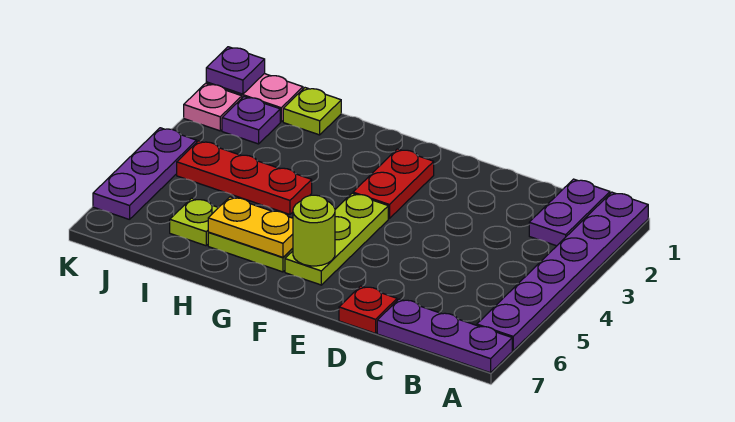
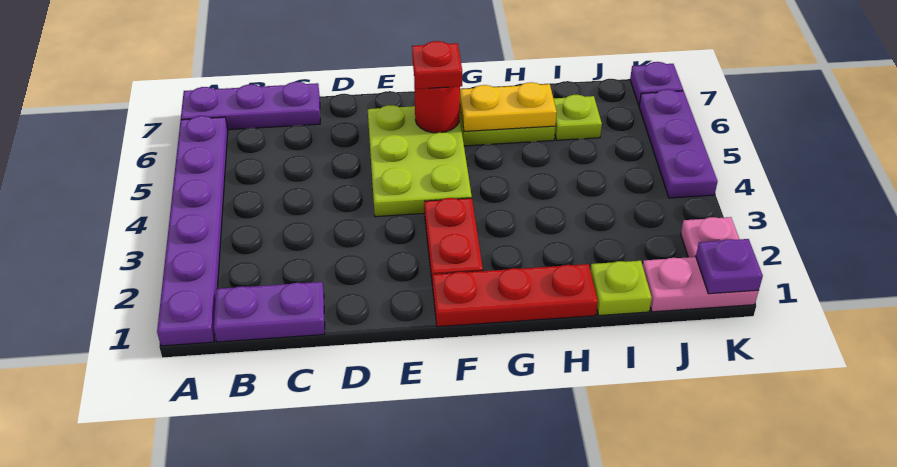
purple 1x2 plate [529,179,610,246] -> purple 1x2 plate turned to [214,282,325,342]
red 1x1 plate [339,286,397,333] -> red 1x1 plate moved to [412,41,462,89]
lime 1x3 plate [285,193,388,285] -> lime 2x3 plate [368,105,472,217]
lime 1x1 round brick [293,195,335,266] -> red 1x1 round brick [414,78,460,133]
red 1x3 plate [177,141,312,214] -> red 1x3 plate moved to [432,264,598,327]
purple 1x1 plate [222,97,280,144] -> purple 1x1 plate moved to [630,62,683,105]

